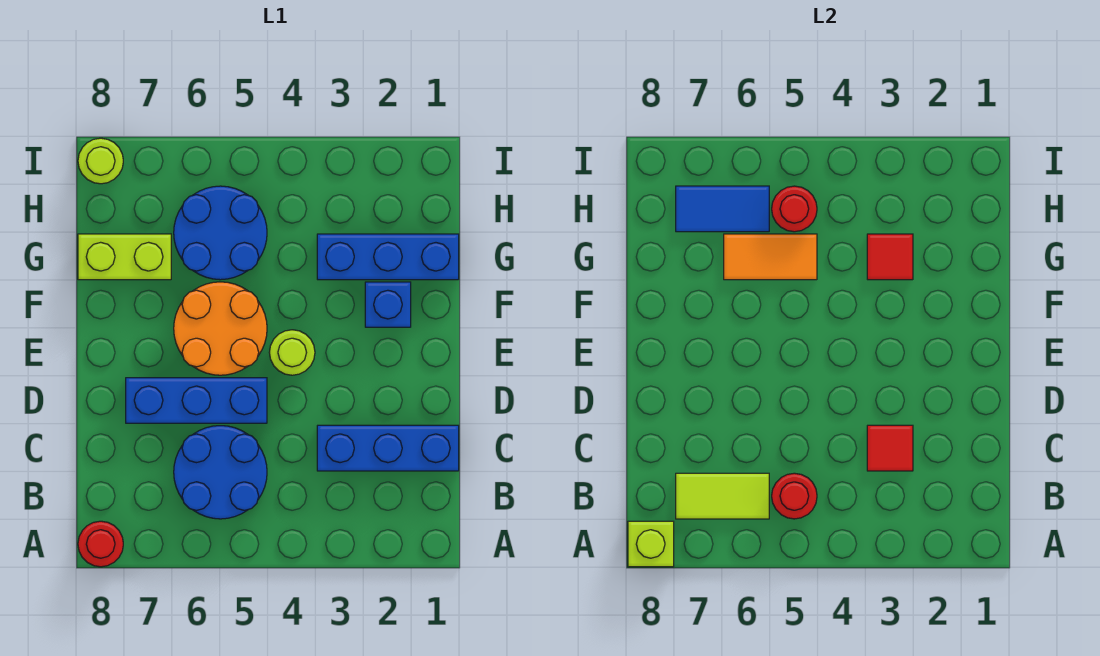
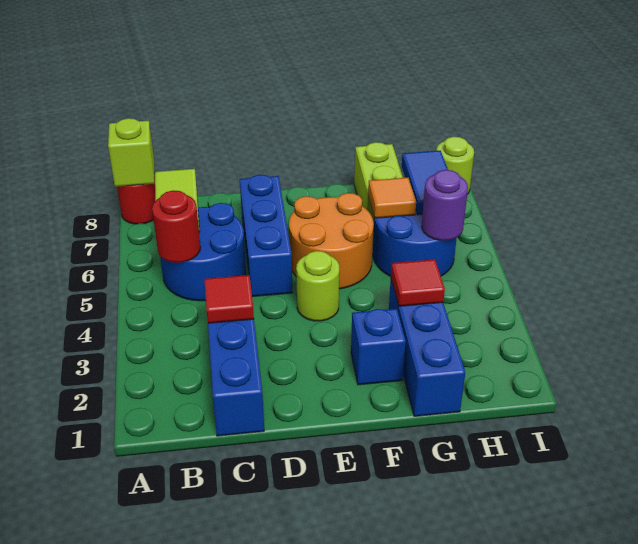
orange 1x2 tile [724,234,817,280] -> orange 1x1 tile [368,178,416,218]
red 1x1 round brick [772,186,817,232] -> purple 1x1 round brick [422,170,468,240]

